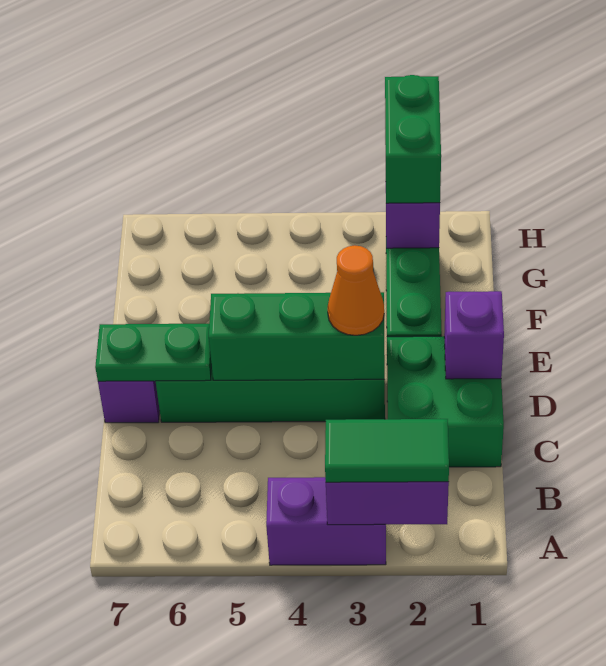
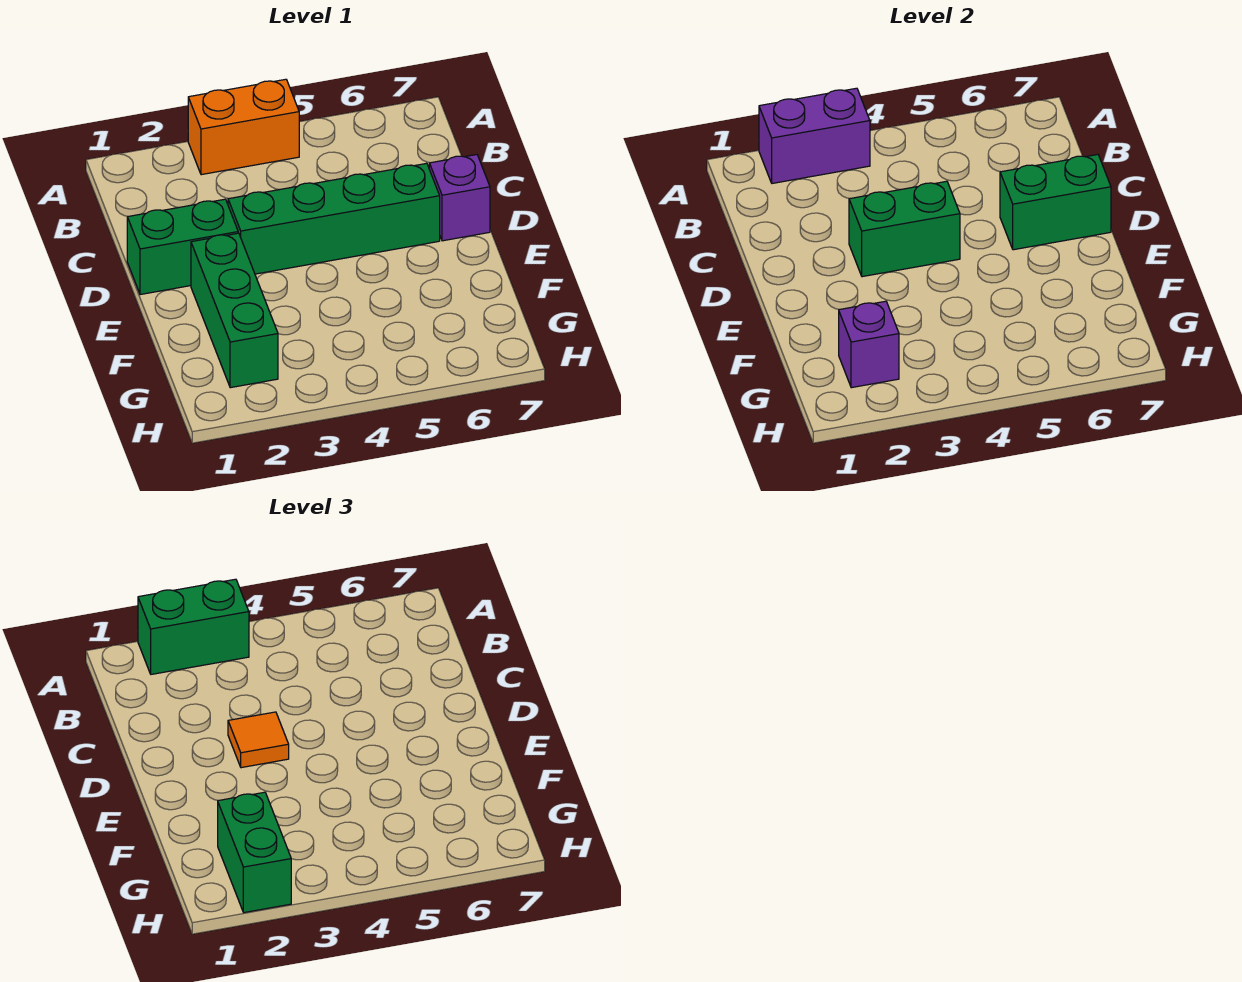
green 1x2 tile [325,419,449,482] -> green 1x2 brick [138,579,249,674]
purple 1x2 brick [266,477,386,565] -> orange 1x2 brick [188,79,299,175]
green 2x2 brick [387,336,504,467] -> green 1x2 brick [127,199,238,295]
purple 1x1 brick [444,291,504,379] -> none
green 1x3 brick [209,292,385,380] -> green 1x2 brick [849,181,960,277]
orange 1x1 cone [328,245,384,335] -> orange 1x1 tile [228,712,289,768]
green 1x2 plate [95,324,211,381] -> green 1x2 brick [1000,155,1111,250]

